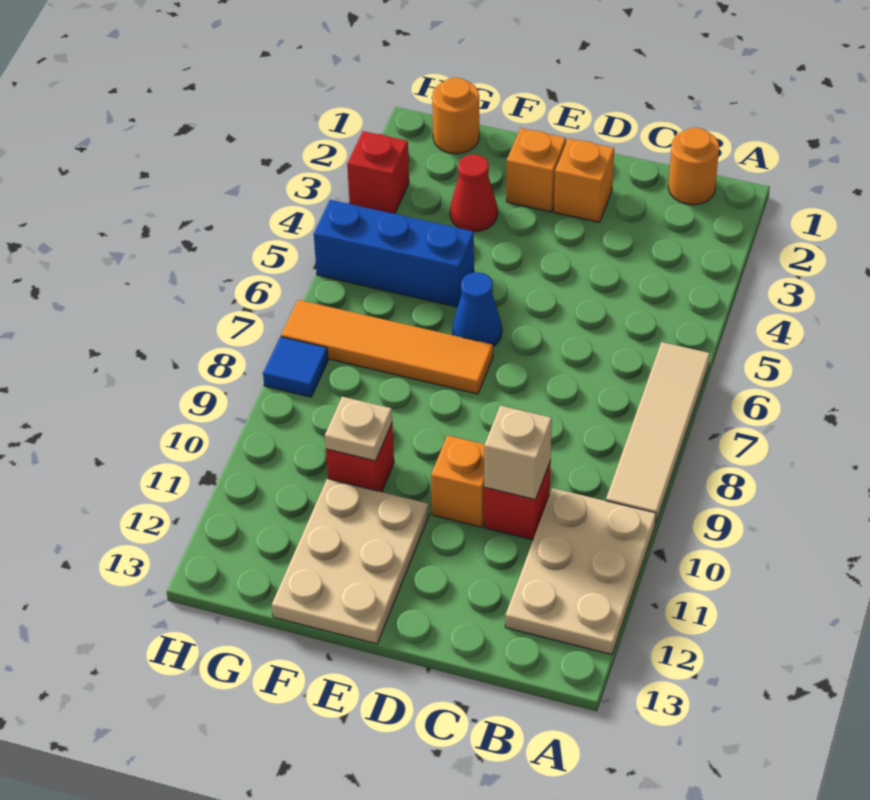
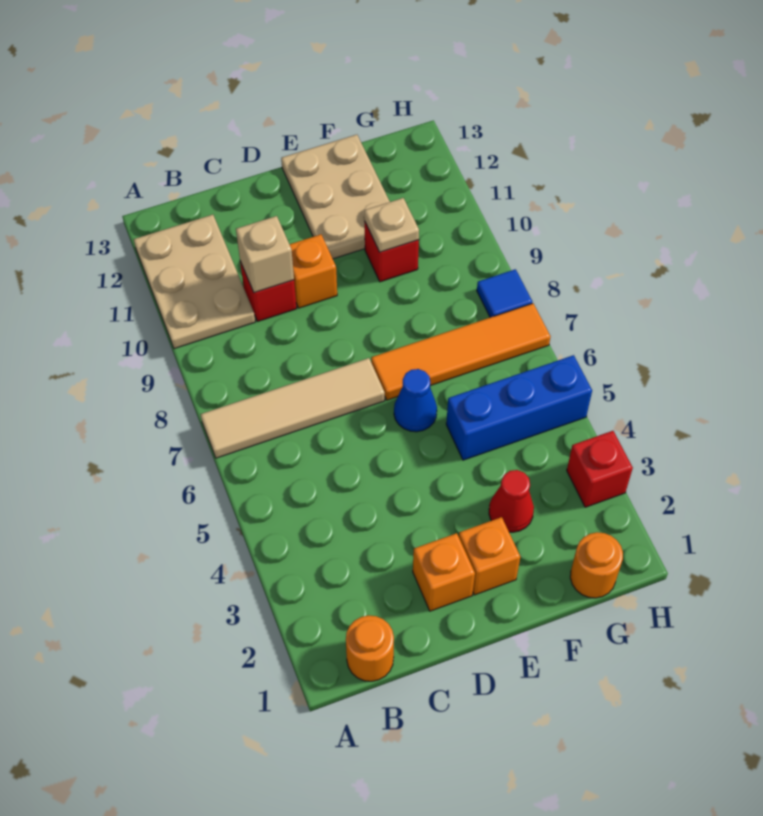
tan 1x4 tile [606,342,710,524] -> tan 1x4 tile turned to [200,358,385,458]

